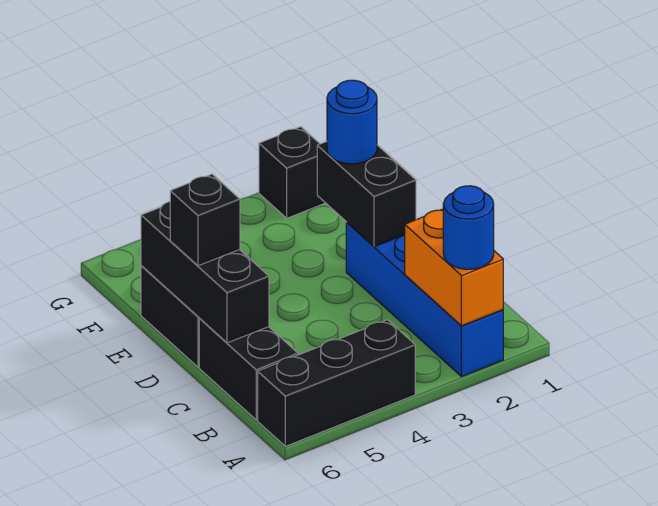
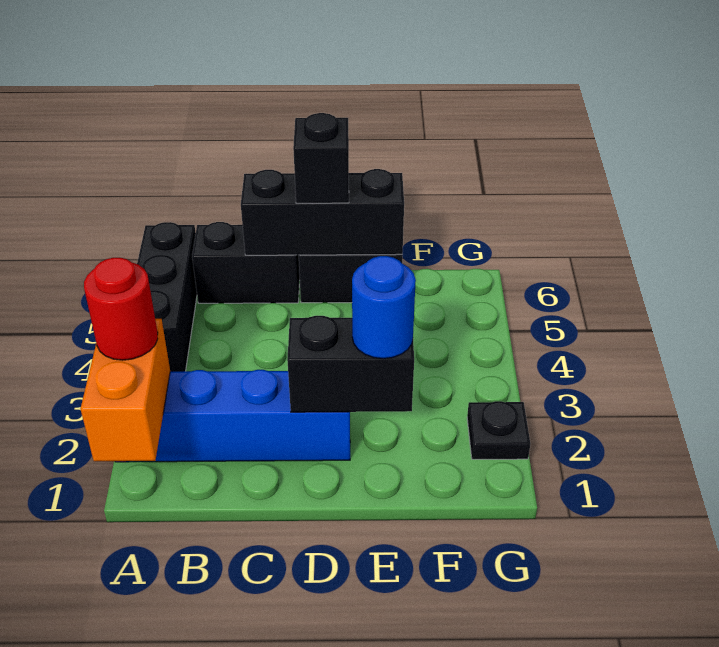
orange 1x2 brick [405,209,503,326] -> orange 1x2 brick turned to [80,319,170,461]
blue 1x1 round brick [443,186,494,269] -> red 1x1 round brick [84,258,158,360]
black 1x1 brick [259,127,325,218] -> black 1x1 plate [467,401,530,459]

